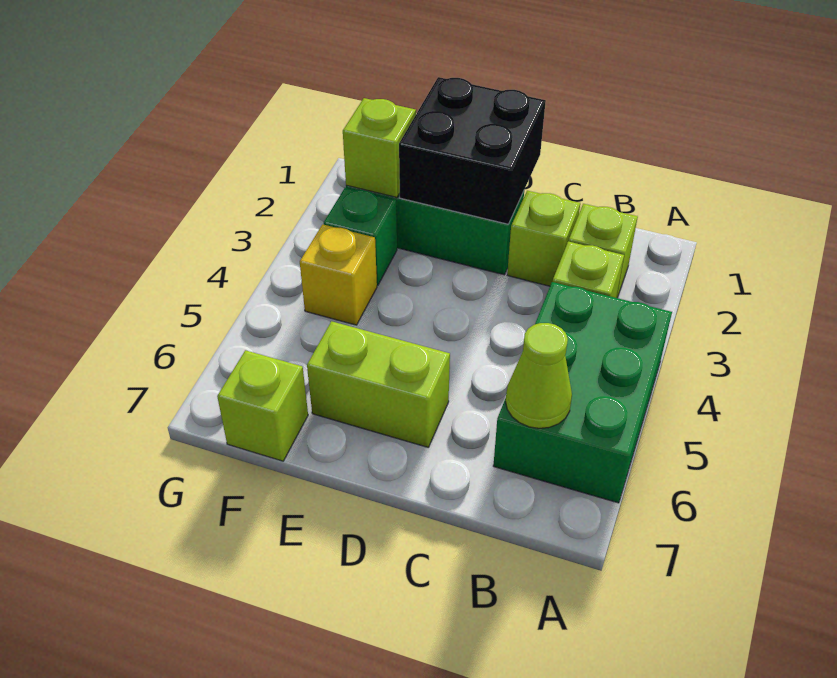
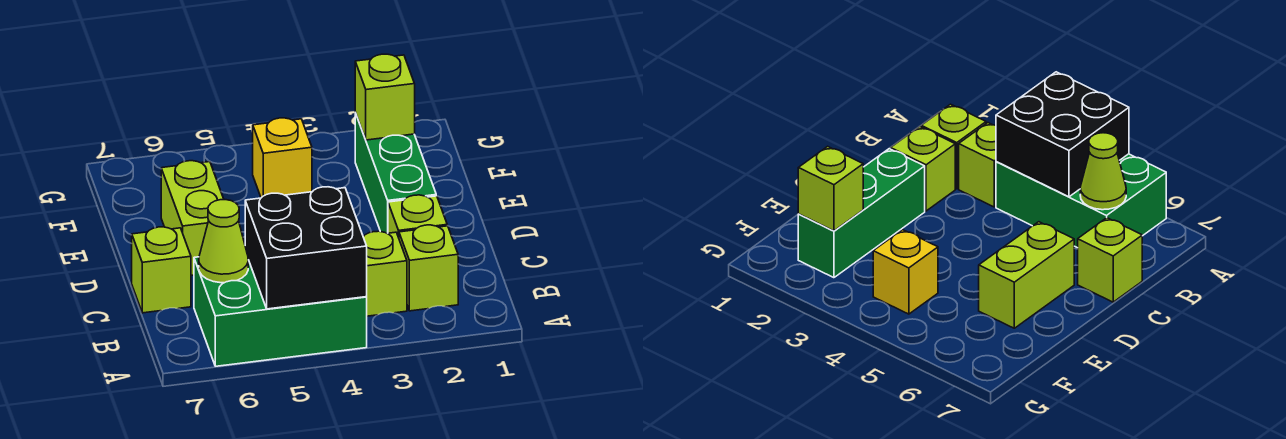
black 2x2 brick [399,77,546,224] -> black 2x2 brick moved to [245,187,367,309]
green 1x1 brick [324,188,397,285] -> none
lime 1x1 brick [217,350,308,461] -> lime 1x1 brick moved to [132,227,191,313]

